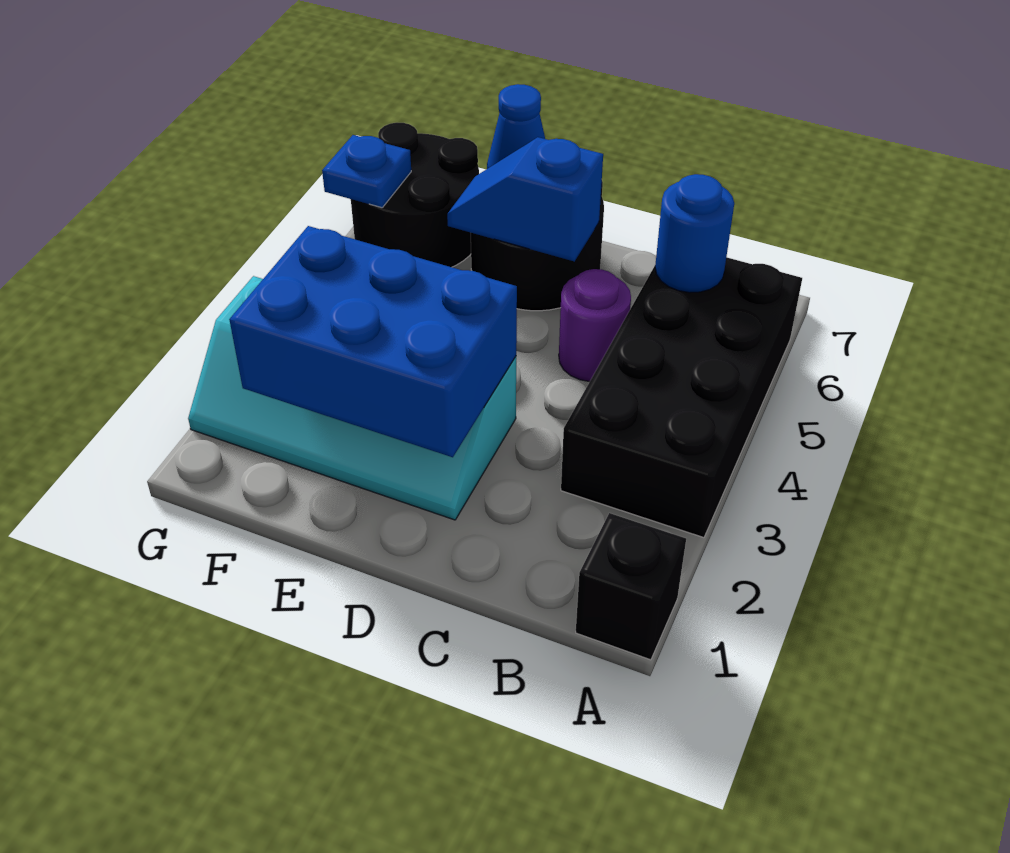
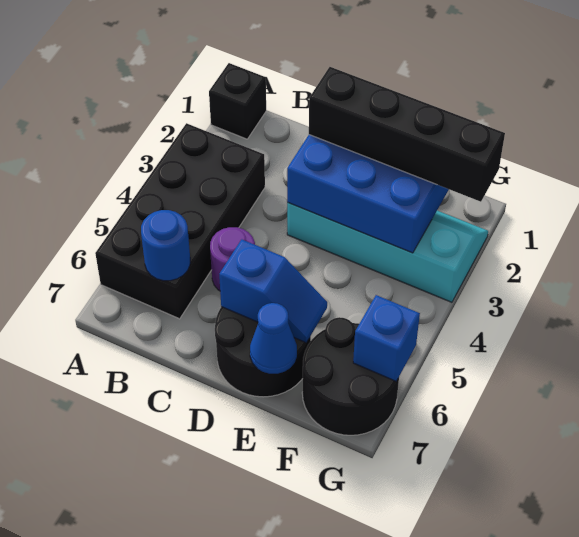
none -> black 1x4 brick [309,67,505,202]
blue 1x1 plate [322,135,411,208] -> blue 1x1 brick [353,295,420,381]

